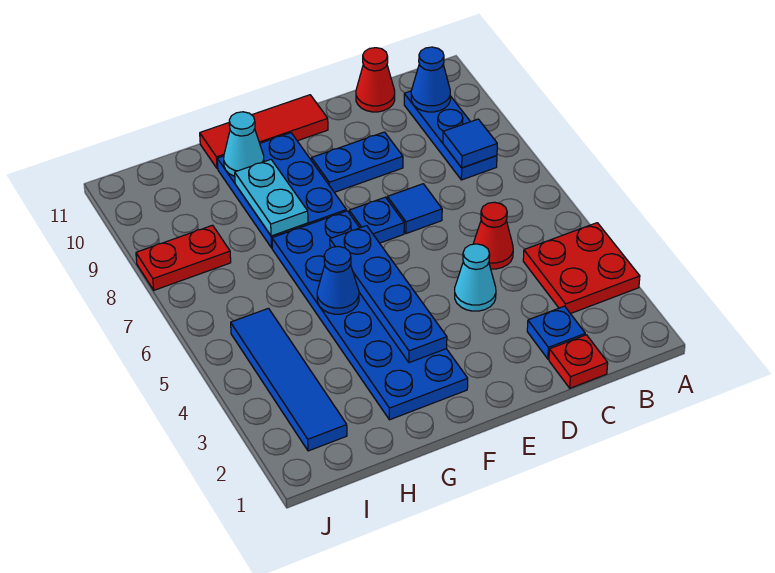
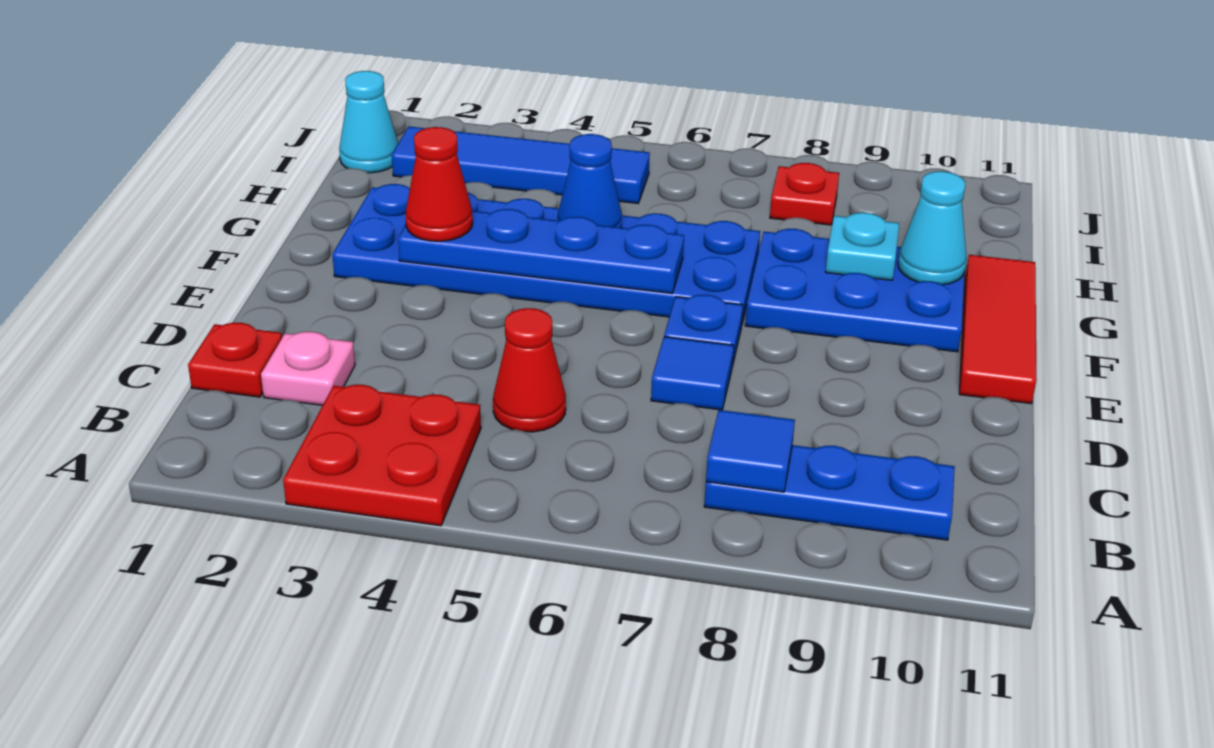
blue 1x1 cone [411,47,450,112] -> none
blue 1x1 plate [527,306,585,359] -> pink 1x1 plate [261,332,355,405]
red 1x1 cone [356,48,395,112] -> red 1x1 cone moved to [405,127,473,241]
cyan 1x1 cone [455,244,496,311] -> cyan 1x1 cone moved to [339,71,398,173]
blue 1x2 plate [311,132,403,192] -> none
cyan 1x2 plate [235,160,308,236] -> cyan 1x1 plate [826,213,899,280]
red 1x2 plate [136,225,231,290] -> red 1x1 plate [770,163,839,225]

